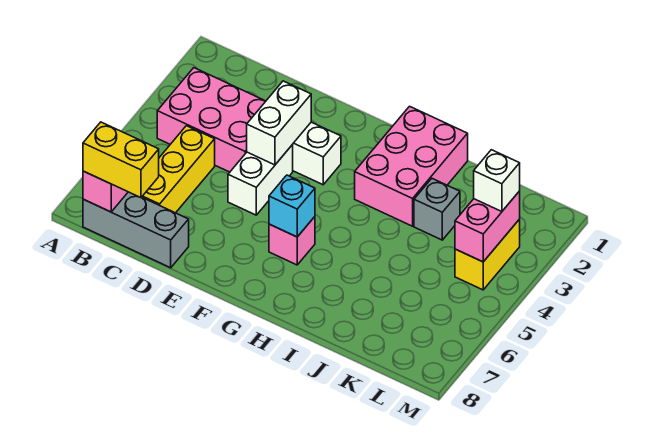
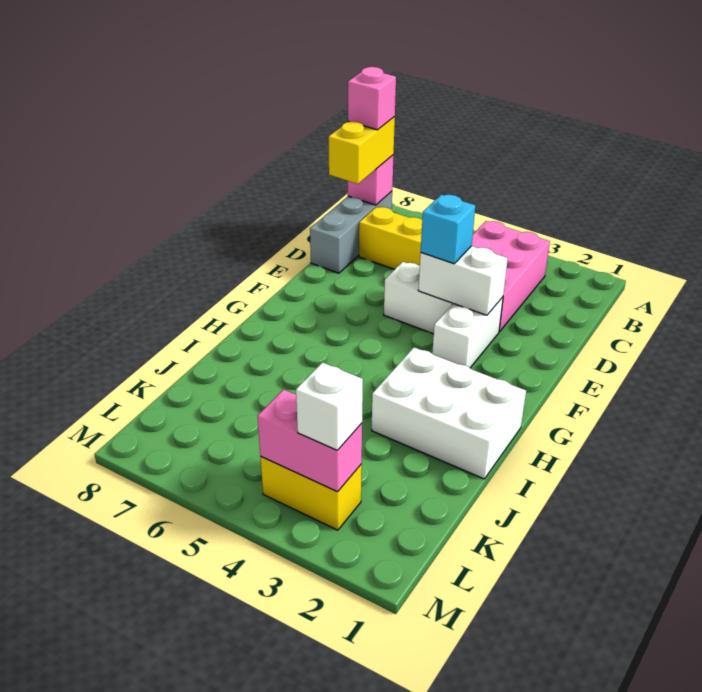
pink 1x1 brick [269,217,315,265] -> pink 1x1 brick moved to [348,67,396,130]
cyan 1x1 brick [269,175,315,237] -> cyan 1x1 brick moved to [421,195,475,264]
pink 2x3 brick [355,106,468,226] -> white 2x3 brick [372,348,526,479]
grey 1x1 brick [414,179,460,240] -> none

